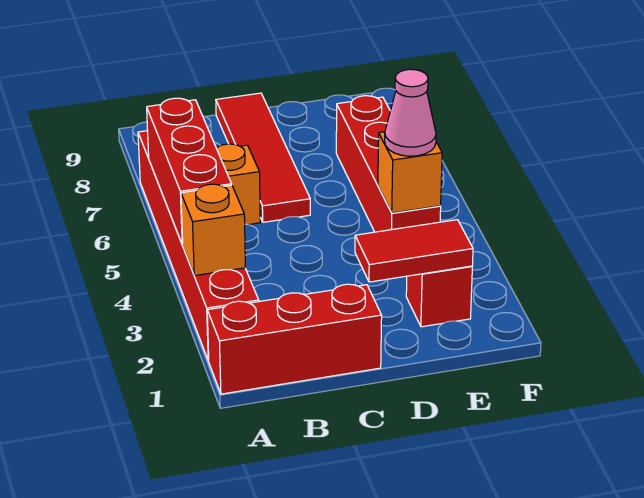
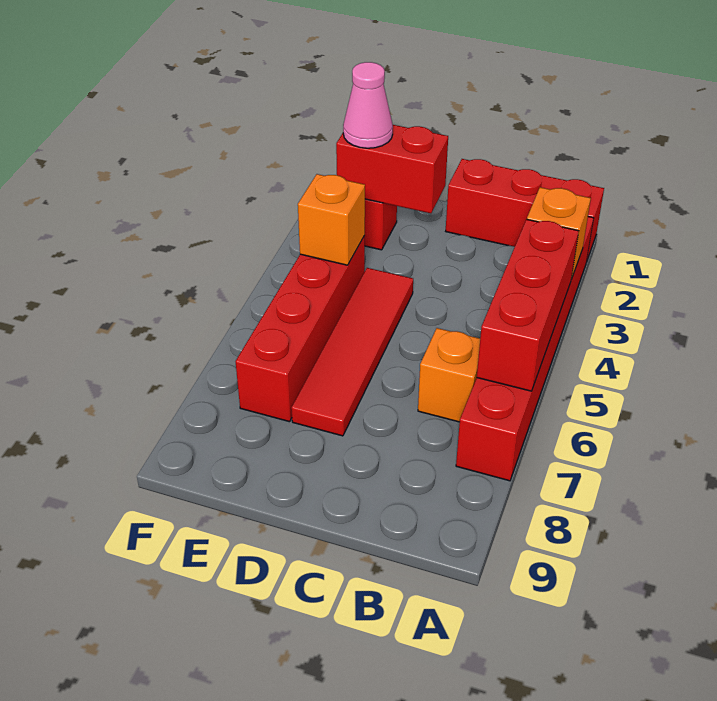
red 1x4 tile [216,93,310,222] -> red 1x4 tile moved to [291,268,413,436]
red 1x2 tile [355,220,473,282] -> red 1x2 brick [336,125,448,213]
pink 1x1 cone [385,69,436,156] -> pink 1x1 cone moved to [343,62,393,148]

